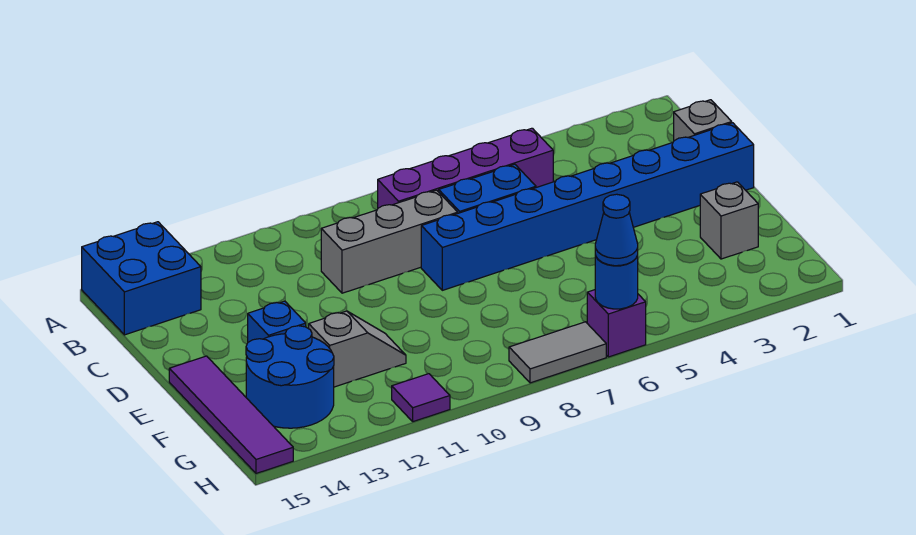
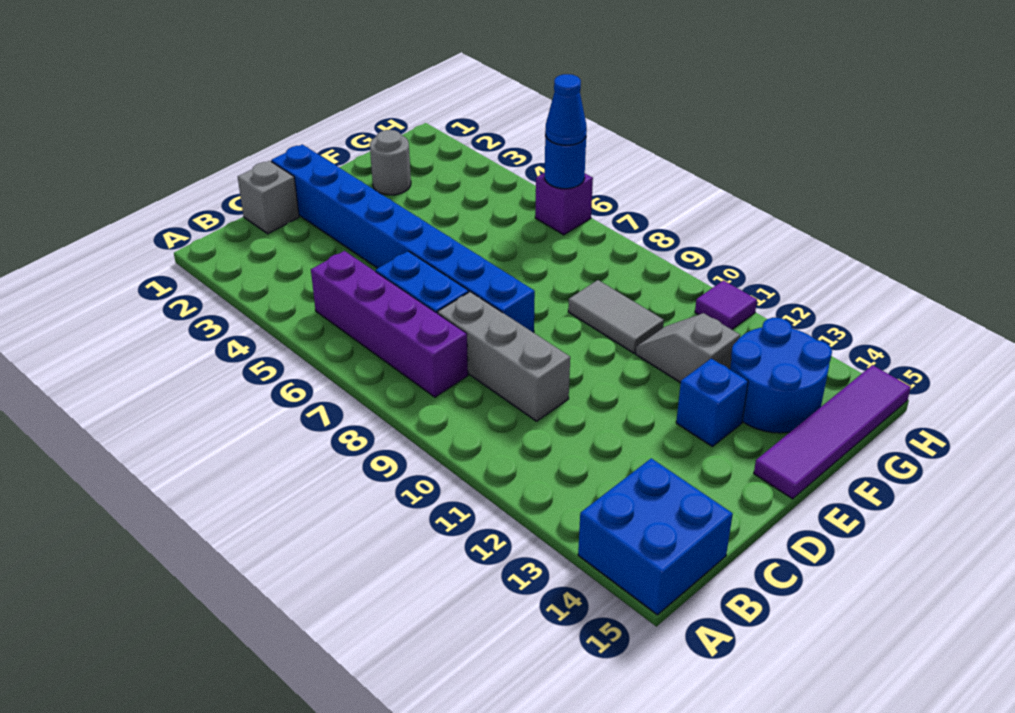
grey 1x1 brick [700,182,758,259] -> grey 1x1 round brick [370,130,411,195]
grey 1x2 tile [509,322,606,383] -> grey 1x2 tile moved to [568,280,664,353]

